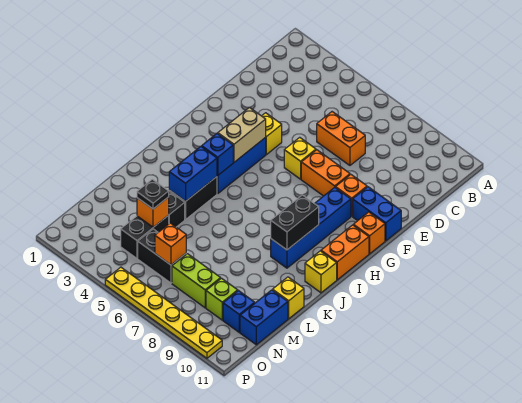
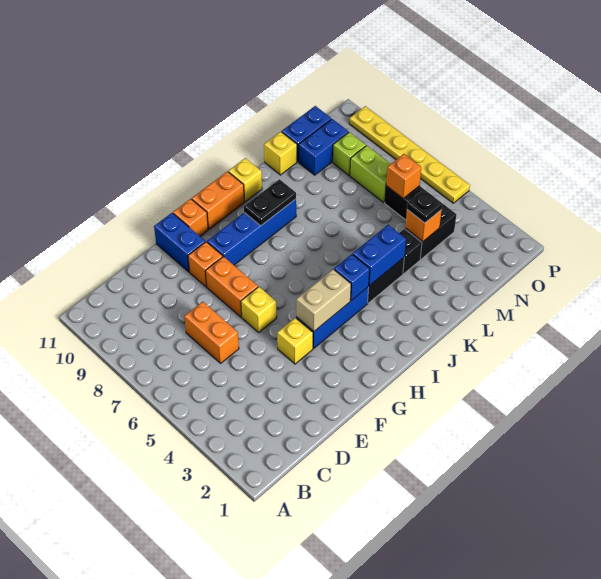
black 1x2 brick [271,195,319,250] -> black 1x2 plate [244,179,296,226]
blue 1x1 brick [223,291,255,332] -> blue 1x2 brick [299,119,349,175]

